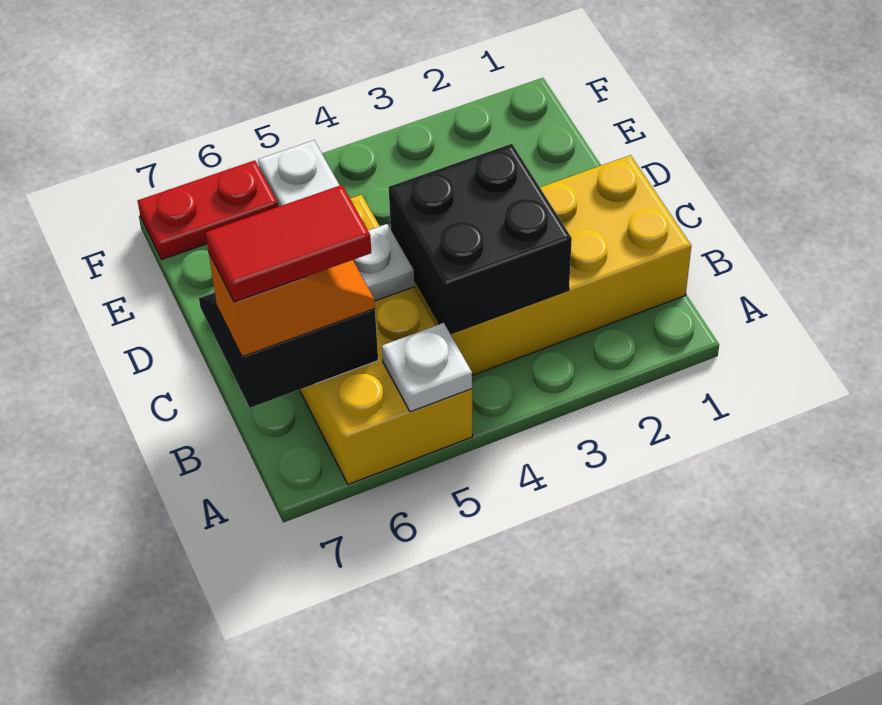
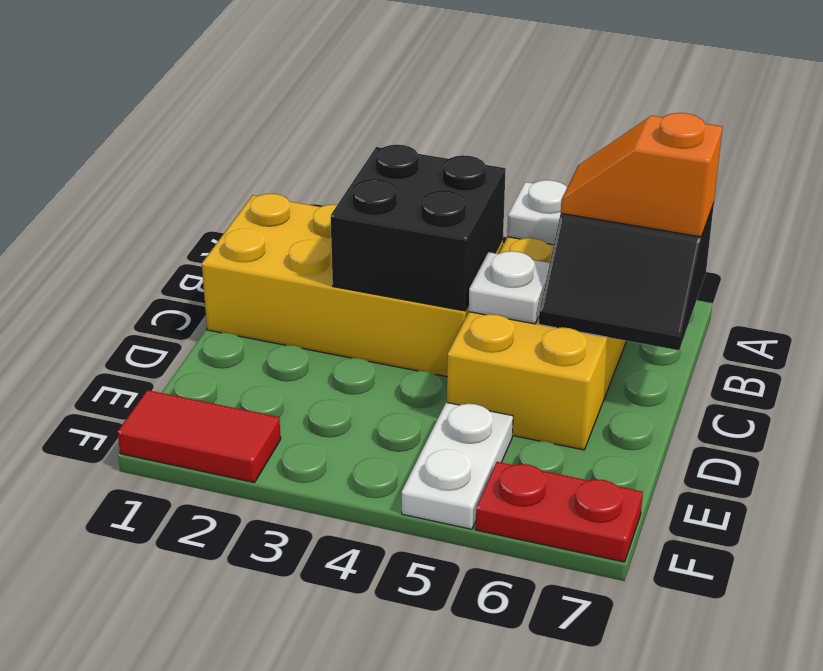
red 1x2 tile [206,185,371,302] -> red 1x2 tile moved to [118,390,281,483]

